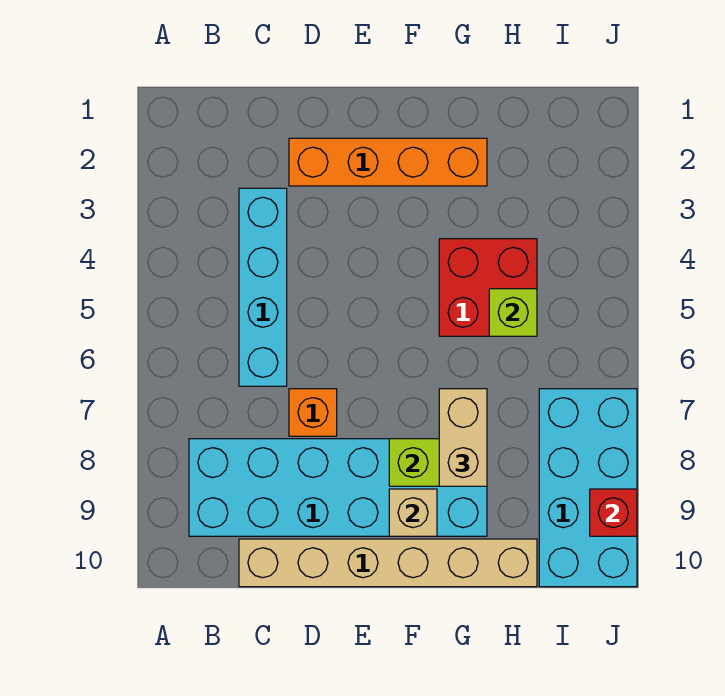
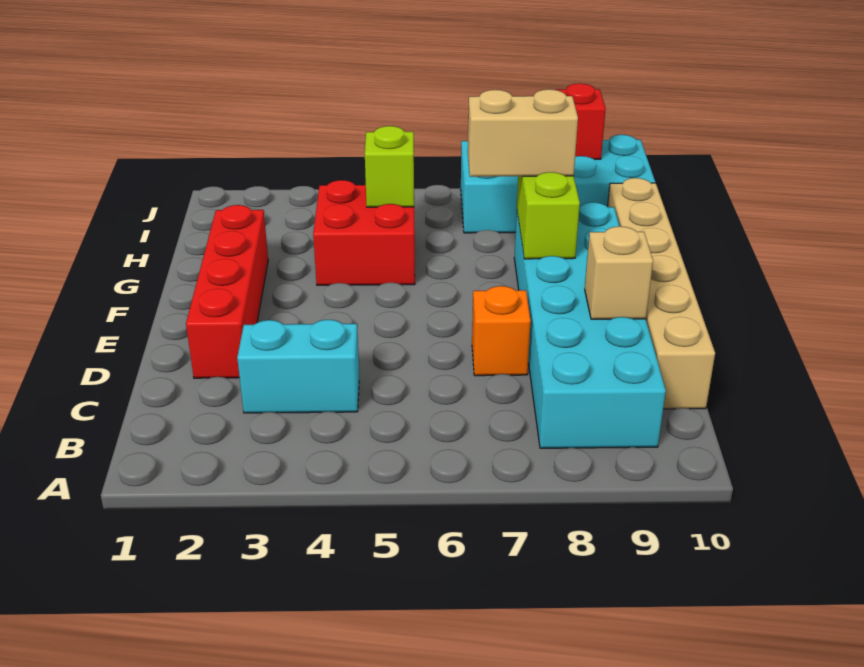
cyan 1x4 brick [239,188,287,386] -> cyan 1x2 brick [237,320,359,413]
orange 1x4 brick [289,138,487,186] -> red 1x4 brick [186,205,268,378]
tan 1x1 brick [389,489,437,536] -> tan 1x1 brick moved to [585,226,653,319]

